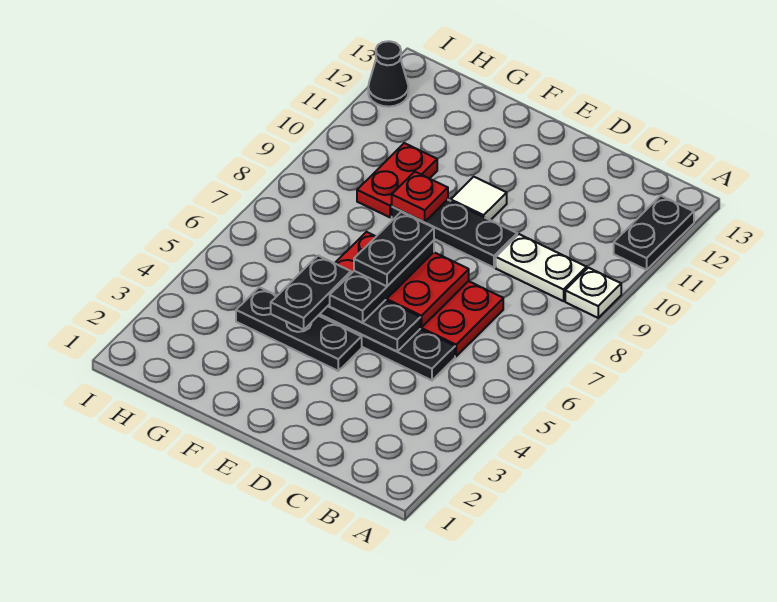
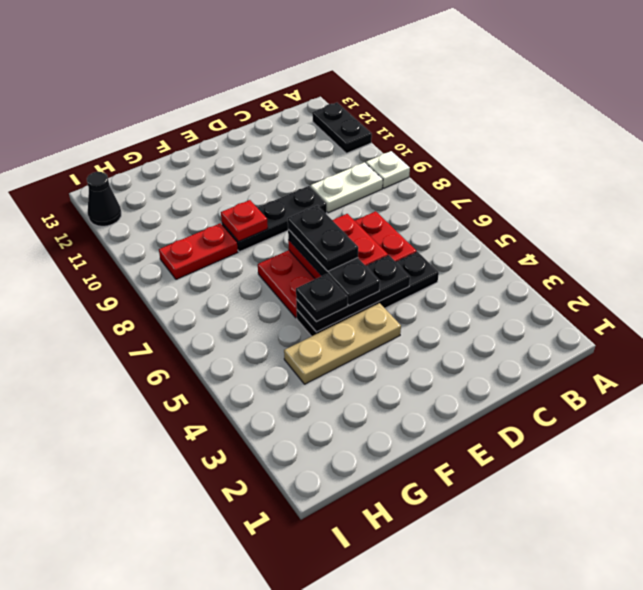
black 1x3 plate [236,287,362,371] -> tan 1x3 plate [284,303,401,384]
white 1x1 tile [451,177,507,220] -> none
black 1x2 plate [271,256,351,330] -> black 1x1 plate [296,274,348,322]
red 1x2 plate [357,143,437,217] -> red 1x2 plate turned to [159,223,238,279]

